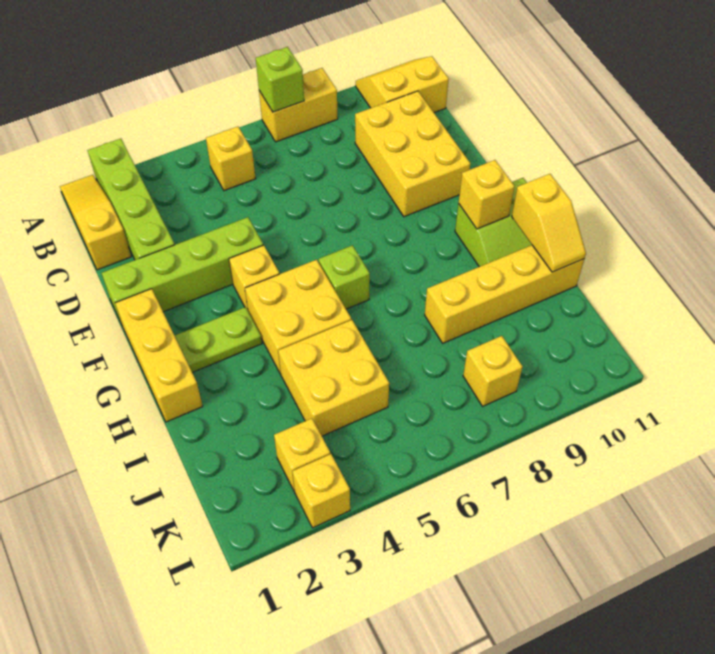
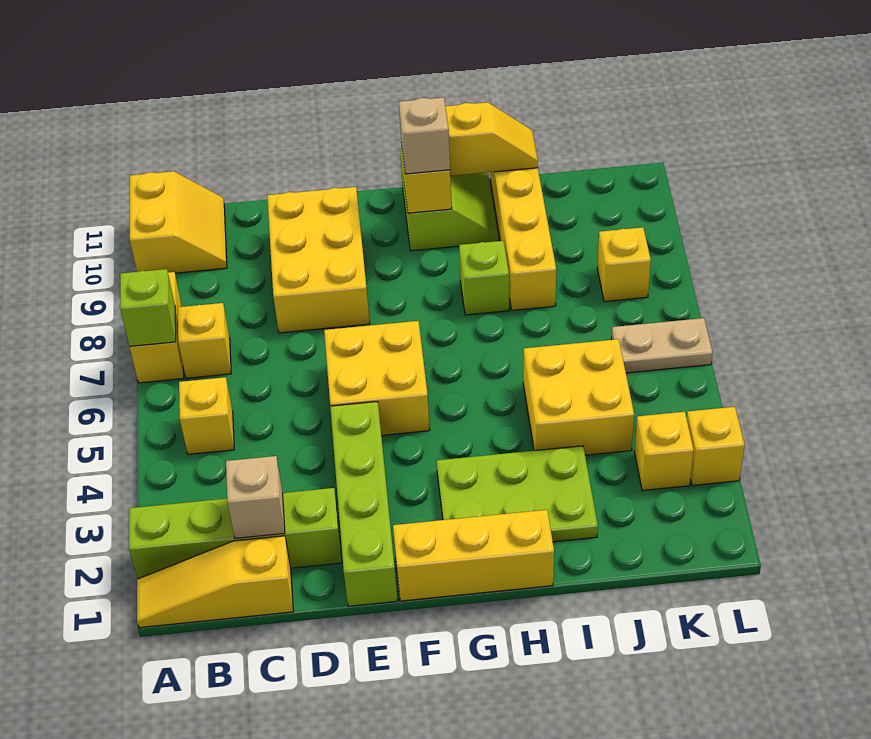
yellow 2x2 slope [356,56,449,113] -> yellow 2x2 slope turned to [130,171,227,273]
none -> tan 1x1 brick [226,456,285,538]
yellow 2x3 brick [355,91,470,217] -> yellow 2x3 brick turned to [267,187,370,333]
yellow 1x1 brick [229,245,279,310] -> yellow 1x1 brick moved to [178,303,231,378]
lime 1x2 plate [175,307,262,373] -> lime 2x3 plate [437,446,598,542]
yellow 2x2 brick [245,260,351,374] -> yellow 2x2 brick moved to [324,321,430,435]
lime 1x1 brick [318,245,370,309] -> lime 1x1 brick moved to [459,241,509,315]
none -> tan 1x1 brick [399,97,450,174]
none -> tan 1x2 plate [612,318,713,373]

